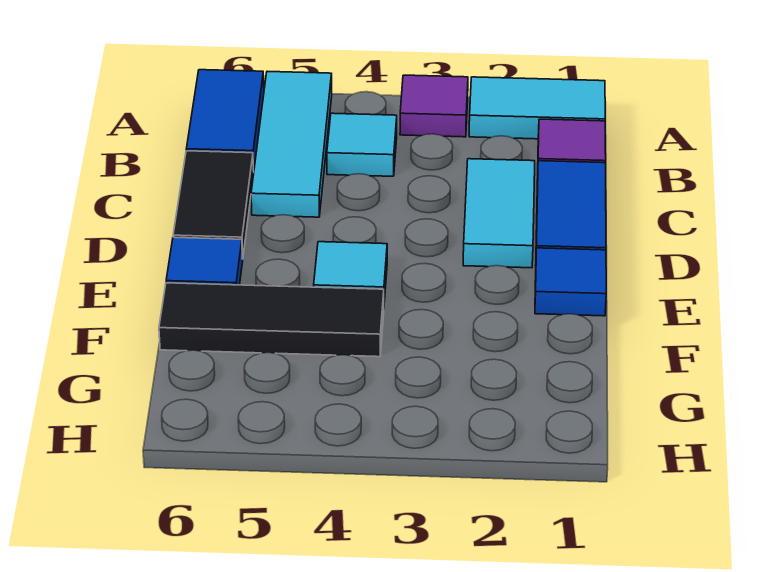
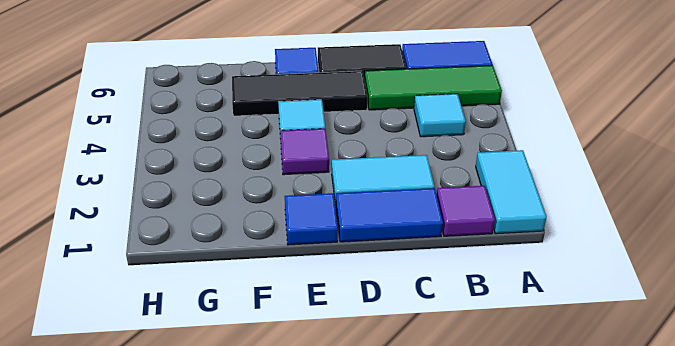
purple 1x1 tile [400,75,468,137] -> purple 1x1 tile moved to [280,129,329,175]
cyan 1x3 tile [251,71,332,217] -> green 1x3 tile [365,65,502,110]
black 1x3 tile [159,283,384,357] -> black 1x3 tile turned to [232,71,367,116]

